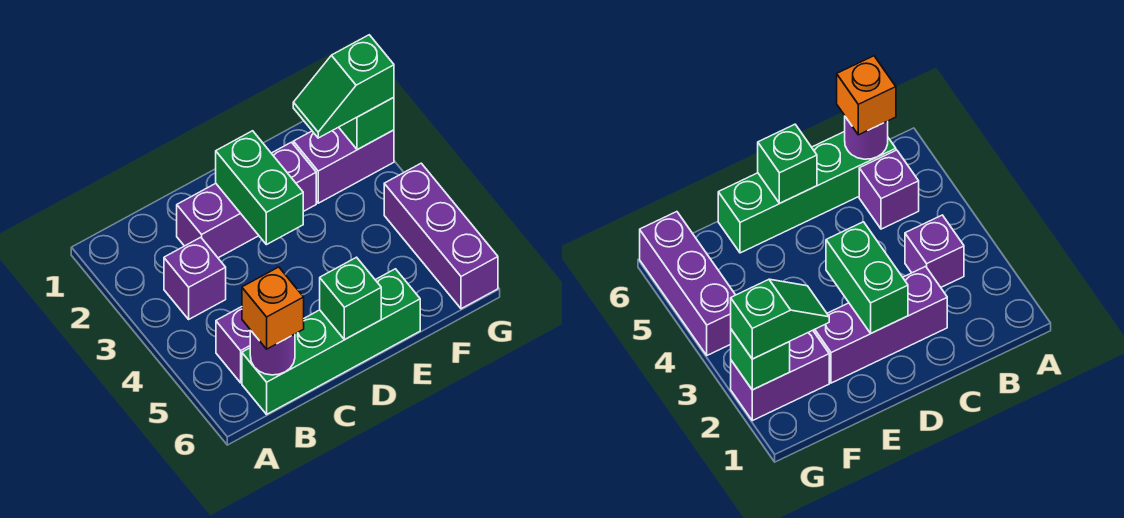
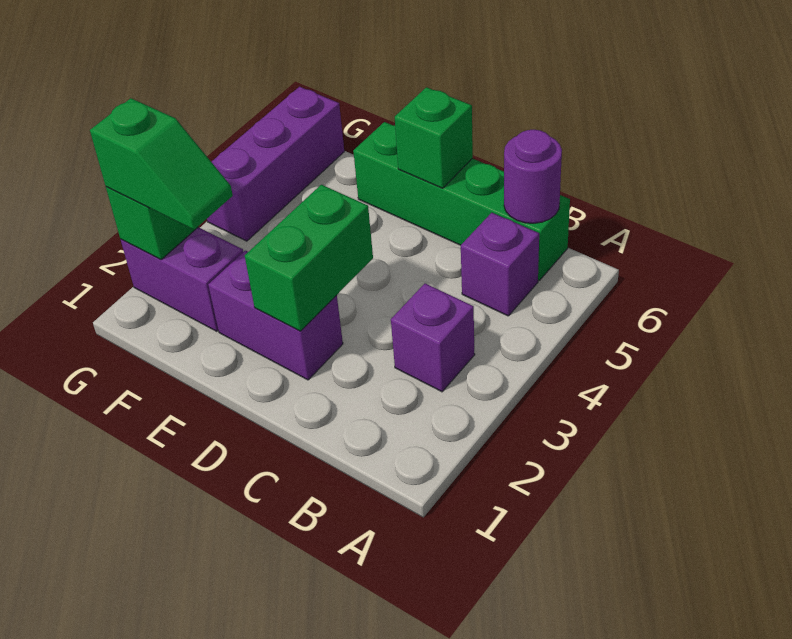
orange 1x1 brick [242,267,304,349] -> none
purple 1x3 brick [177,142,316,258] -> purple 1x2 brick [208,250,343,380]

